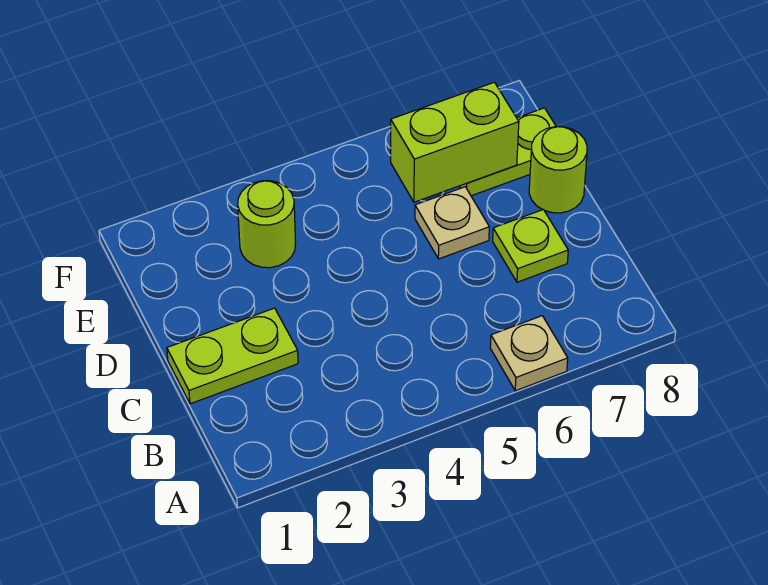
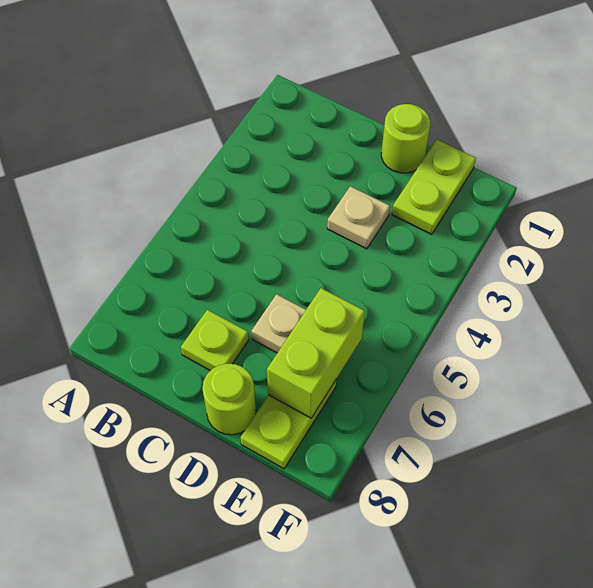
tan 1x1 plate [490,316,568,391] -> tan 1x1 plate moved to [327,186,390,249]
lime 1x2 plate [167,308,298,404] -> lime 1x2 plate moved to [392,139,476,234]
lime 1x1 round brick [238,181,296,268] -> lime 1x1 round brick moved to [381,104,430,173]

